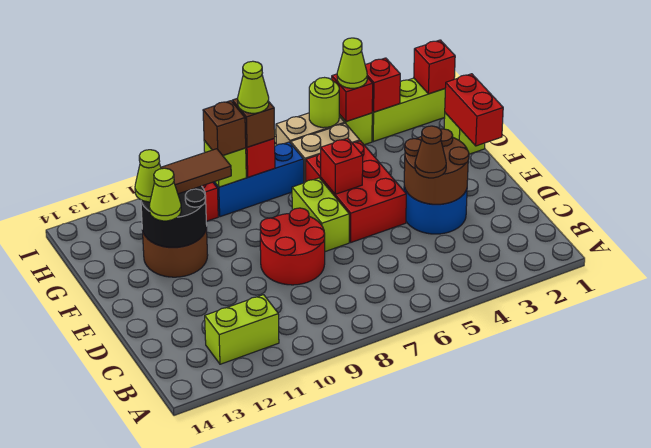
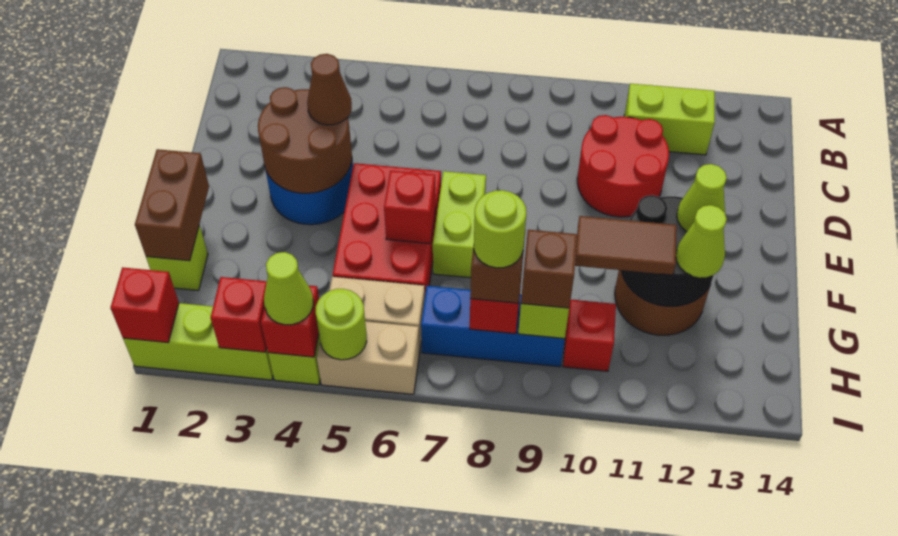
red 2x2 round brick [260,208,325,285] -> red 2x2 round brick moved to [577,115,669,217]
red 1x2 brick [445,74,503,146] -> brown 1x2 brick [135,149,209,261]
lime 1x1 cone [238,61,269,113] -> lime 1x1 round brick [474,190,526,268]

